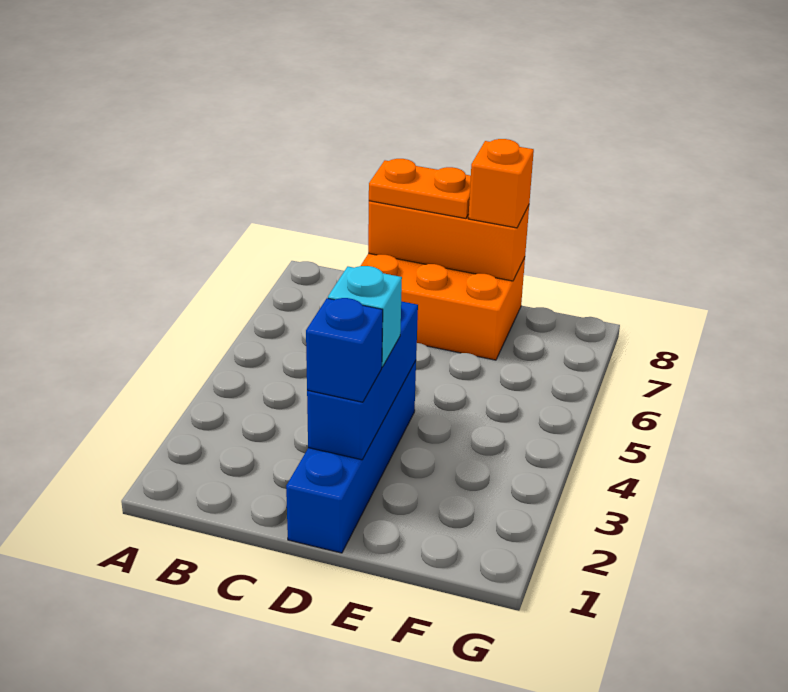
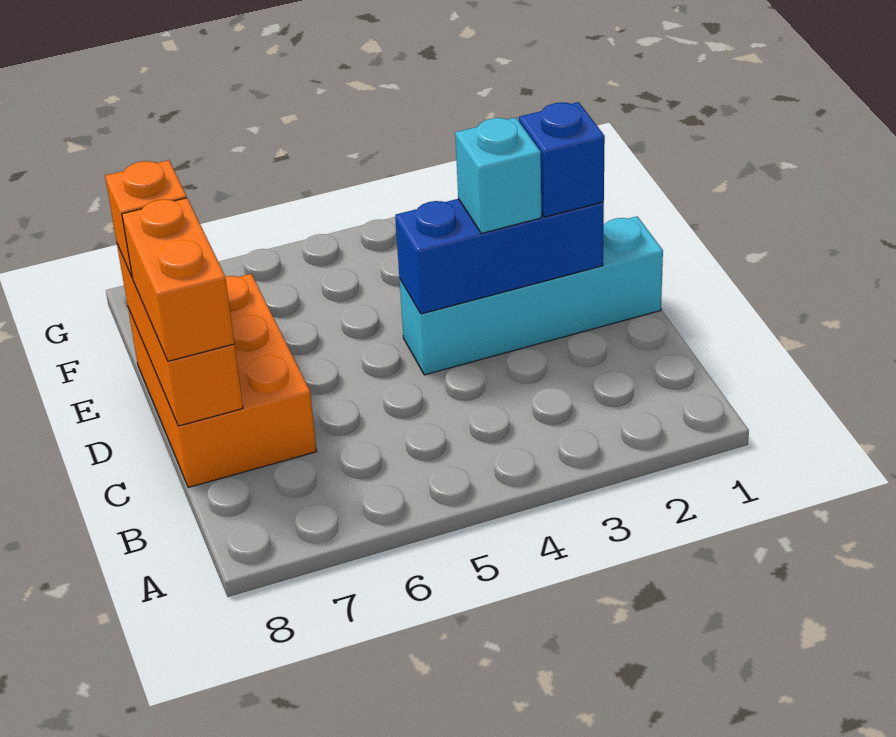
orange 1x2 plate [369,159,471,219] -> orange 1x2 brick [122,198,234,361]
blue 1x4 brick [286,361,416,553] -> cyan 1x4 brick [399,216,663,375]

